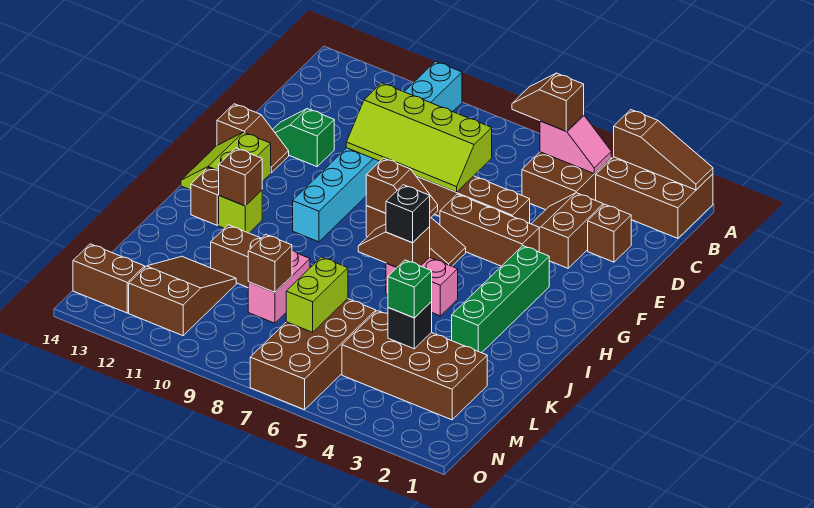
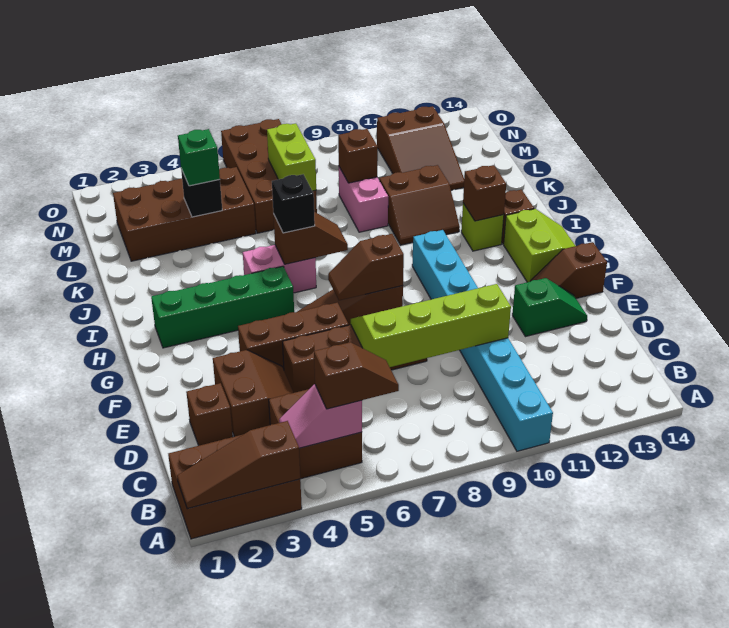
green 1x4 brick [452,246,549,353] -> green 1x4 brick turned to [151,266,294,348]
brown 1x2 brick [73,244,145,313] -> none

